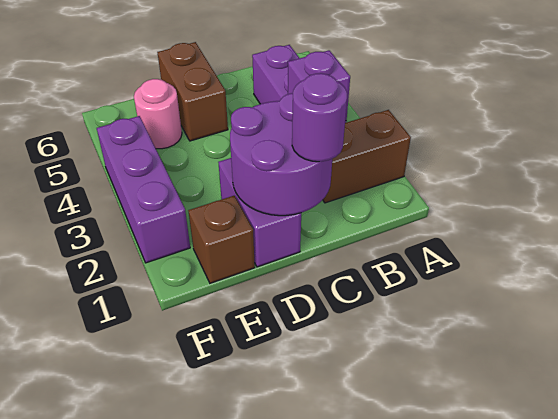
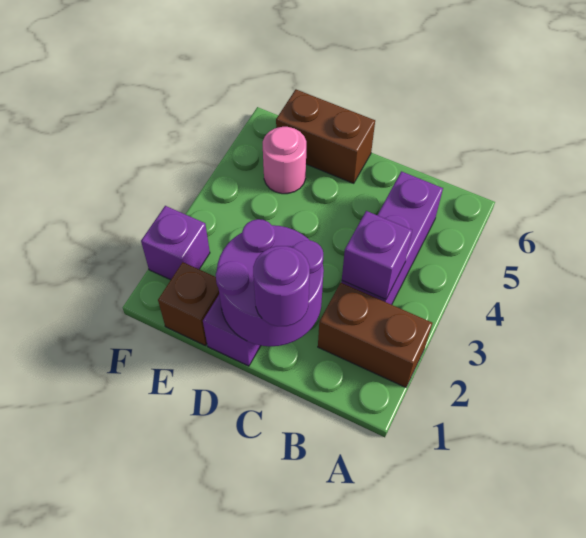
brown 1x2 brick [157,42,228,141] -> brown 1x2 brick turned to [276,90,375,183]
purple 1x3 brick [97,116,190,263] -> purple 1x1 brick [141,206,210,280]

